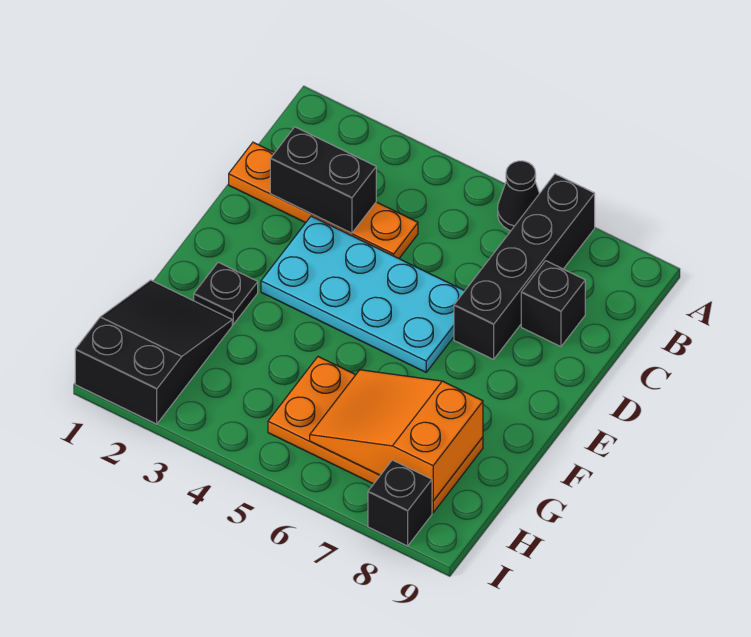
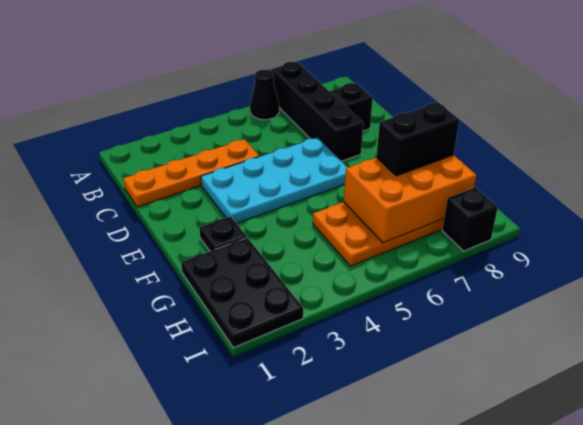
black 1x2 brick [270,127,376,233] -> black 1x2 brick moved to [376,103,459,176]
black 2x3 slope [75,280,232,424] -> black 2x3 plate [181,238,303,348]
orange 2x3 slope [310,370,483,501] -> orange 2x3 brick [344,155,476,243]

